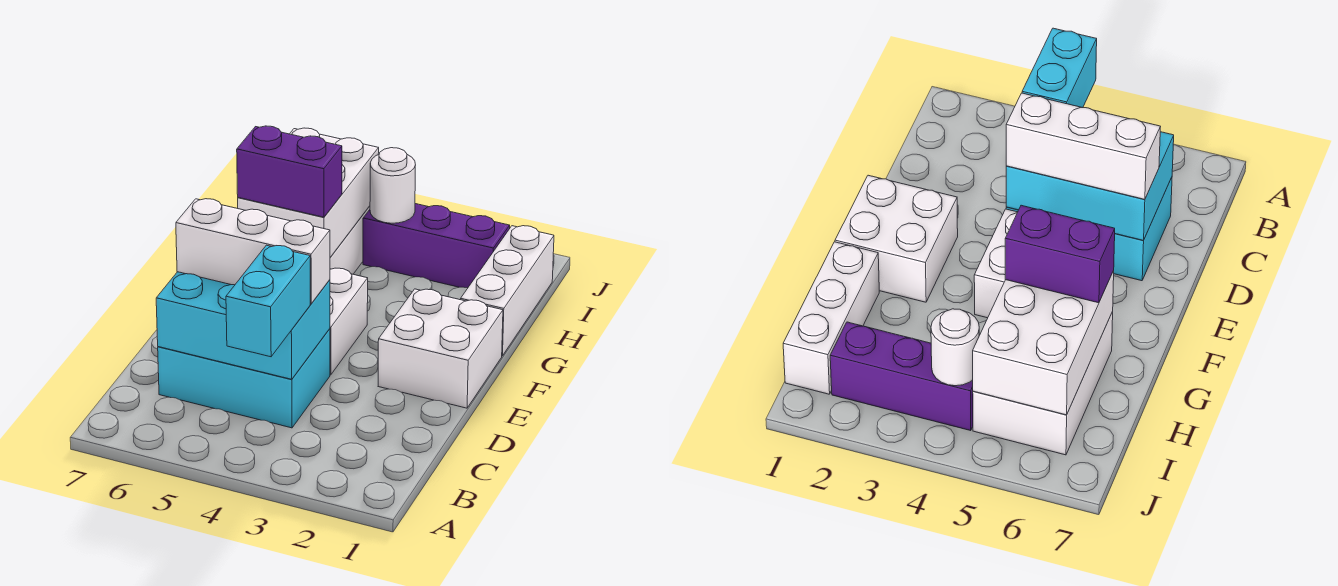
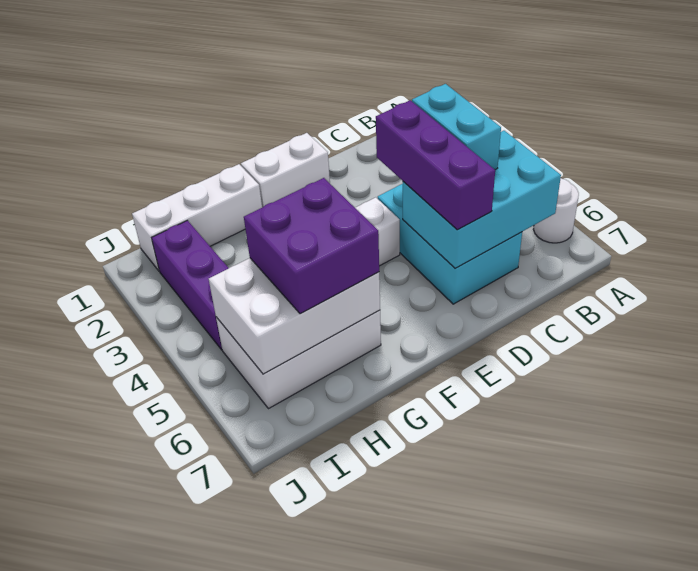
cyan 1x2 brick [226,245,310,357] -> cyan 1x2 brick turned to [412,84,501,170]
cyan 2x3 brick [156,272,330,379] -> cyan 2x3 brick turned to [403,131,561,268]
white 1x3 brick [176,199,330,304] -> purple 1x3 brick [376,100,495,230]
white 2x2 brick [378,289,503,408] -> white 1x2 brick [241,133,330,208]
purple 1x2 brick [237,126,342,217] -> purple 2x2 brick [244,178,379,314]
white 1x1 round brick [370,148,415,223] -> white 1x1 round brick moved to [533,178,579,243]

